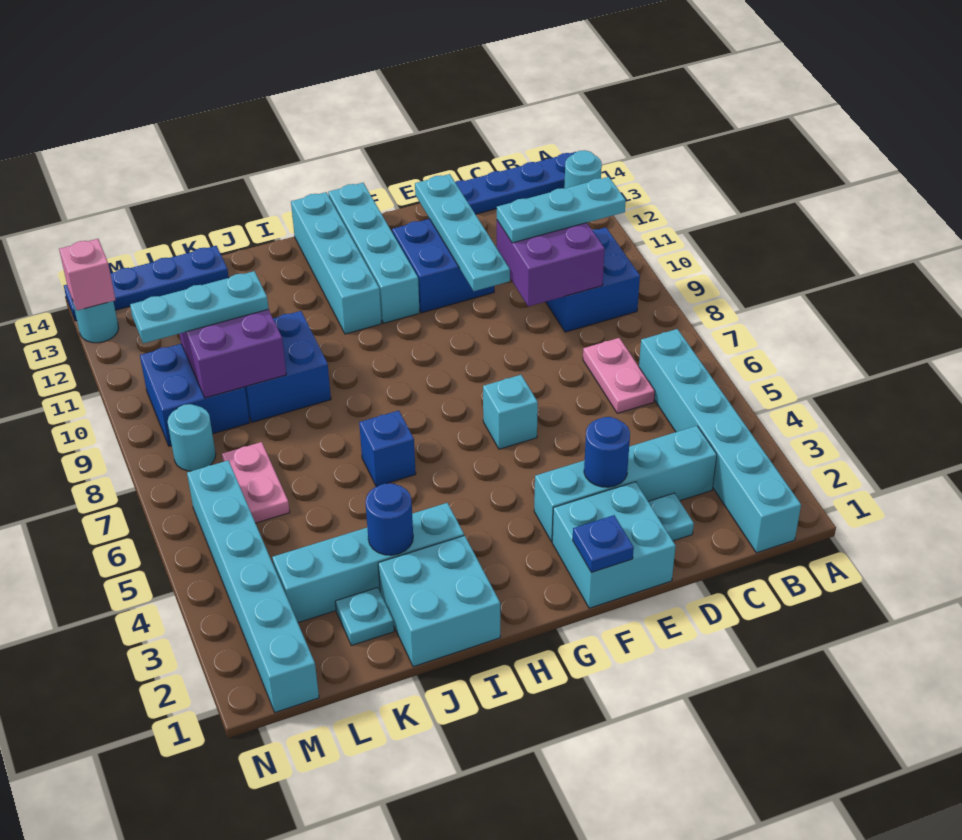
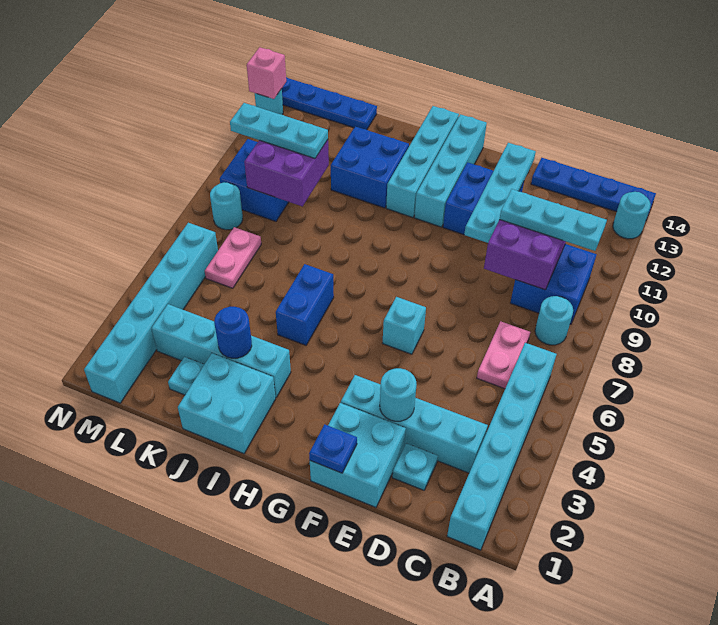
none -> cyan 1x1 round brick [535,296,573,345]
blue 1x1 round brick [584,417,630,487] -> cyan 1x1 round brick [380,368,417,421]
blue 1x1 brick [359,411,416,486] -> blue 1x2 brick [276,264,334,345]
blue 2x2 brick [245,311,331,422] -> blue 2x2 brick moved to [331,127,409,208]

